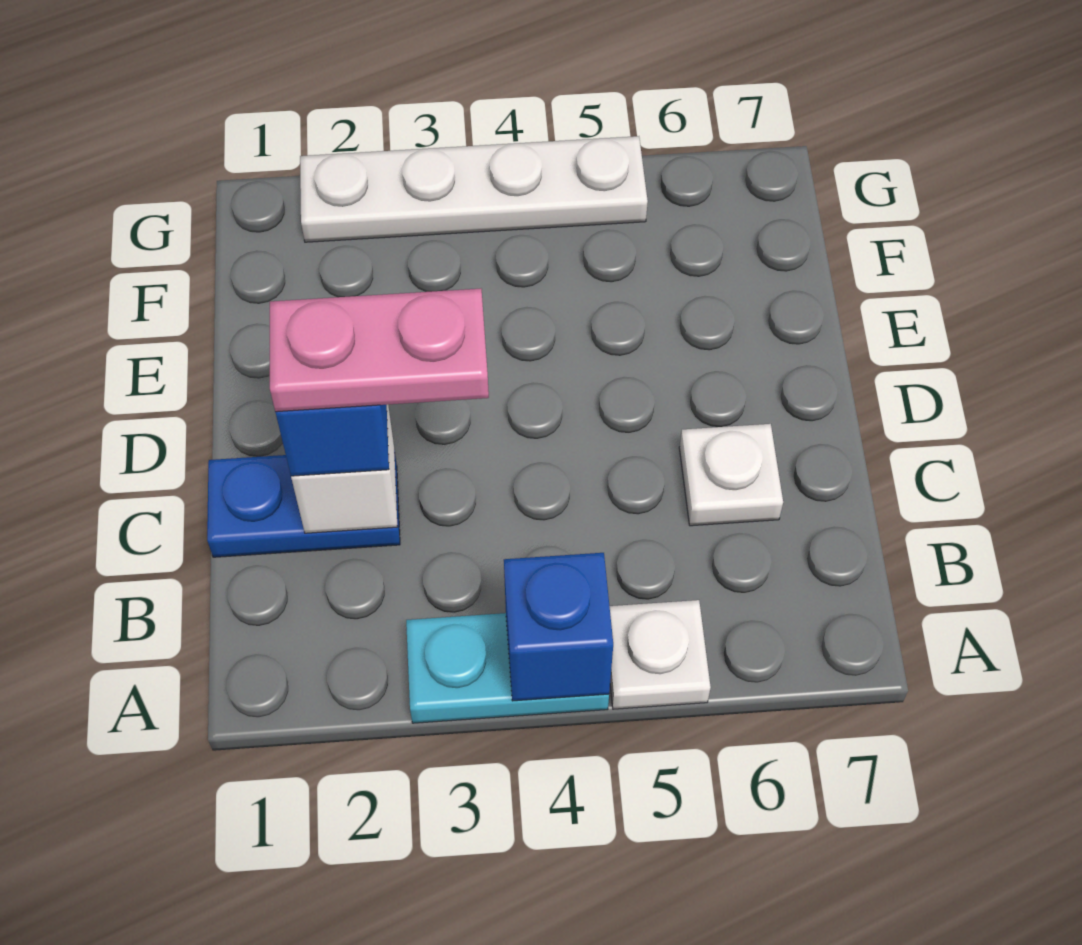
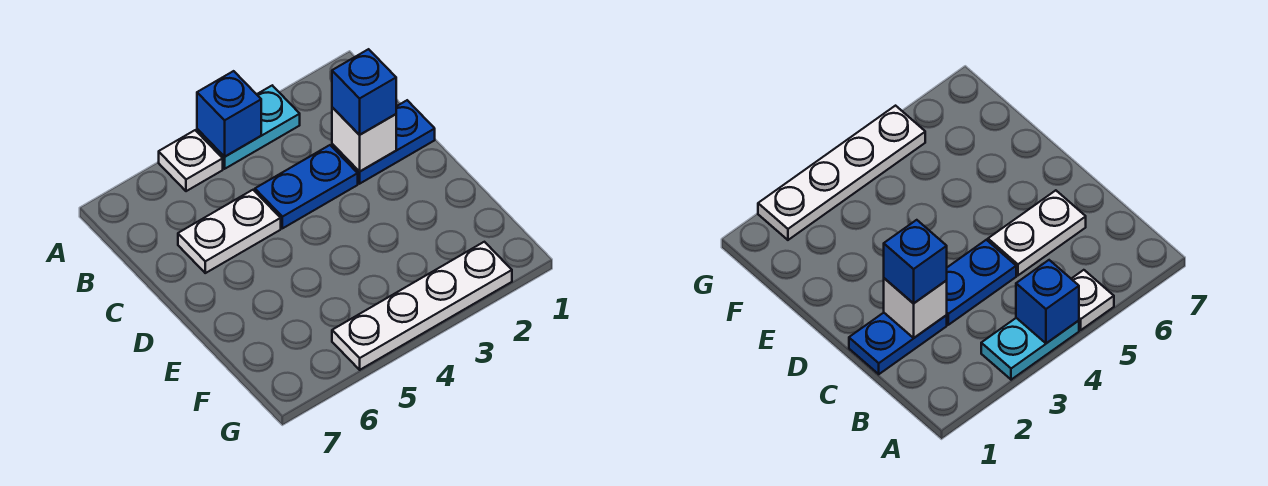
pink 1x2 plate [270,289,489,412] -> none
none -> blue 1x2 plate [255,145,358,228]
white 1x1 plate [679,424,783,526] -> white 1x2 plate [178,190,281,273]

